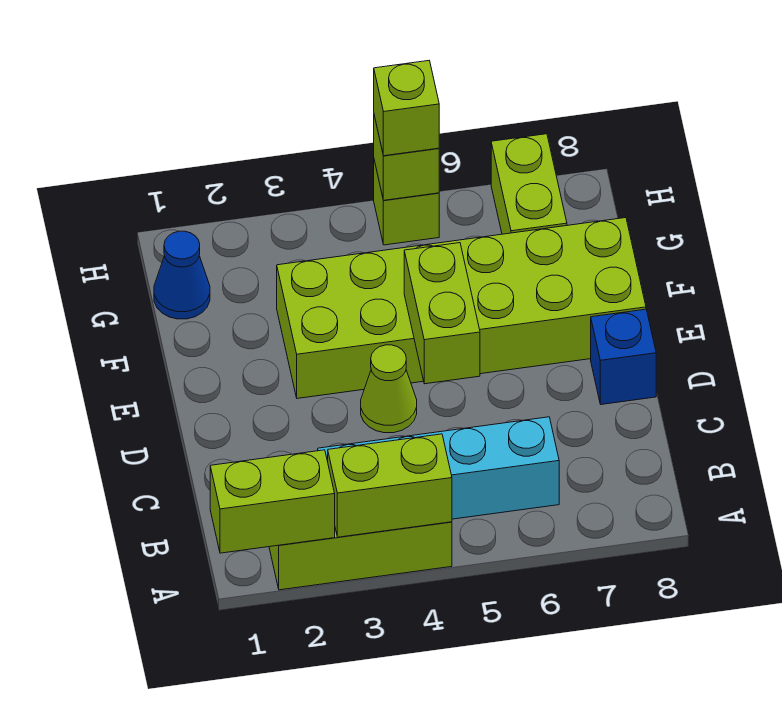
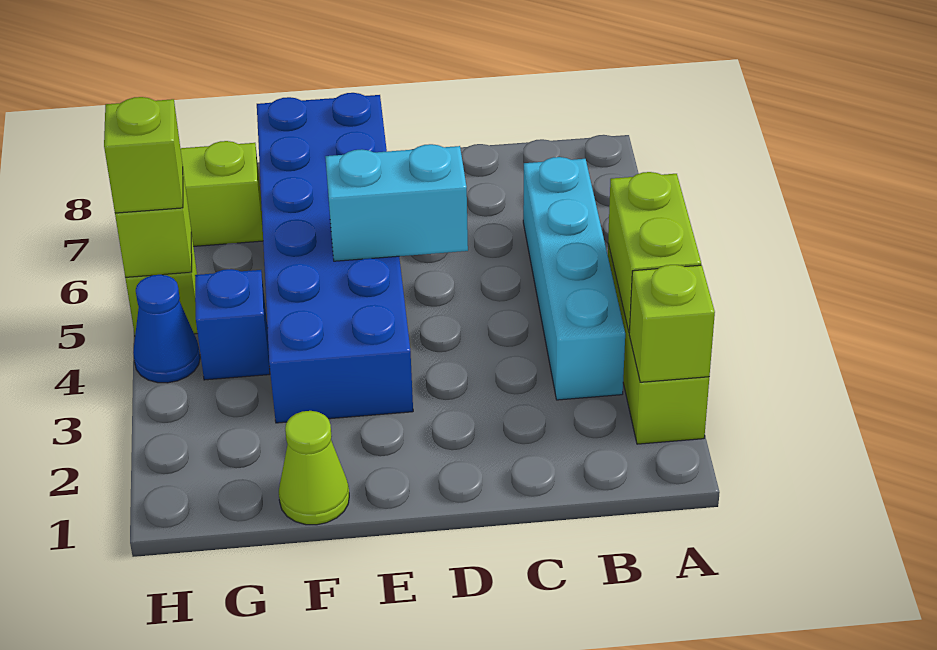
lime 1x2 brick [210,450,335,553] -> lime 1x1 brick [629,265,715,382]
lime 1x1 cone [361,345,417,433] -> lime 1x1 cone moved to [279,411,349,525]
lime 1x2 brick [404,243,480,384] -> cyan 1x2 brick [325,144,468,261]
blue 1x1 brick [591,309,656,404] -> blue 1x1 brick moved to [195,269,270,380]
lime 2x6 brick [277,218,646,398] -> blue 2x6 brick [257,93,413,423]
blue 1x1 cone [154,231,210,319] -> blue 1x1 cone moved to [133,275,200,383]

